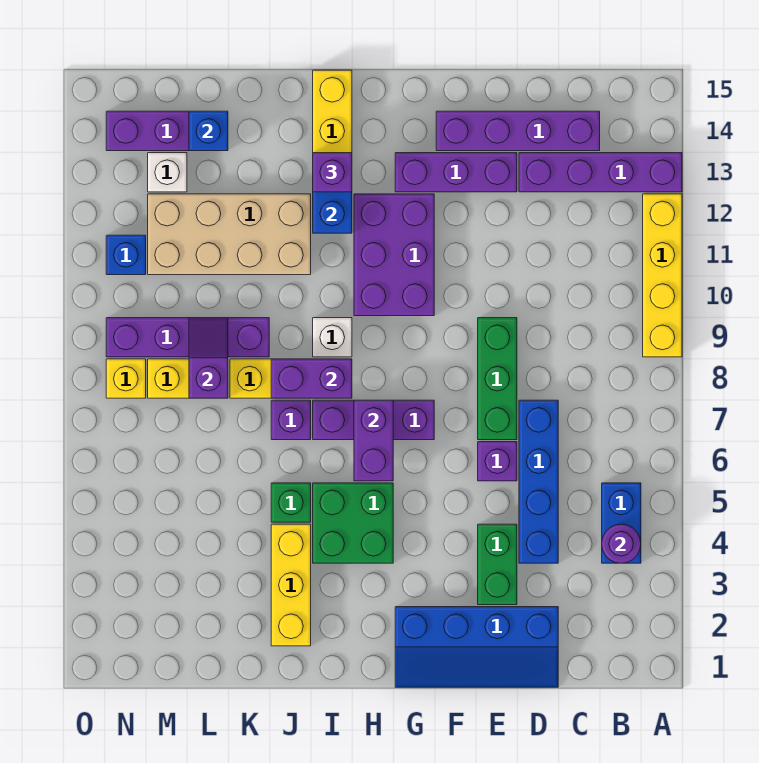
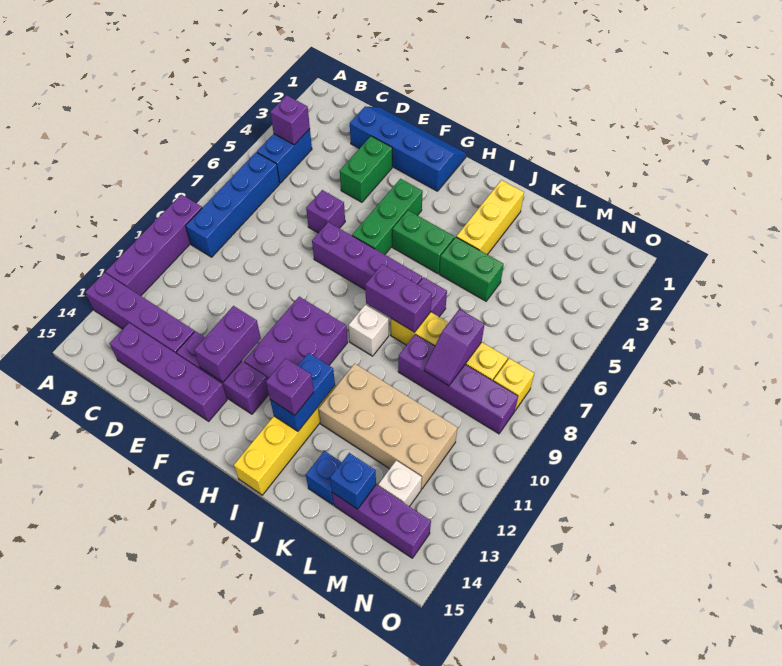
yellow 1x4 brick [643,194,682,357] -> purple 1x4 brick [105,194,202,296]
purple 1x1 round brick [602,524,641,563] -> purple 1x1 brick [270,95,310,145]
blue 1x4 brick [519,400,558,563] -> blue 1x4 brick moved to [185,152,280,257]
green 1x3 brick [478,318,517,440] -> green 1x3 brick moved to [352,179,423,255]
purple 1x3 brick [313,400,434,440] -> purple 1x4 brick [312,222,422,289]
green 2x2 brick [313,483,393,563] -> green 1x2 brick [392,210,454,274]
purple 1x2 brick [354,400,393,481] -> purple 1x2 brick moved to [194,306,261,382]
green 1x1 brick [271,483,311,522] -> green 1x2 brick [439,237,504,301]
blue 1x1 brick [106,235,146,275] -> blue 1x1 brick moved to [306,451,342,505]

